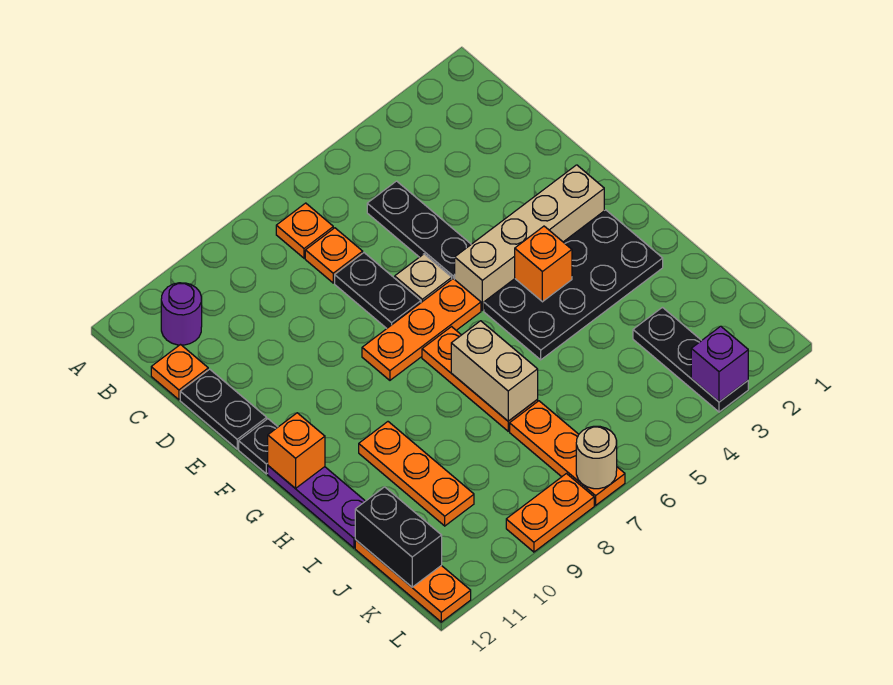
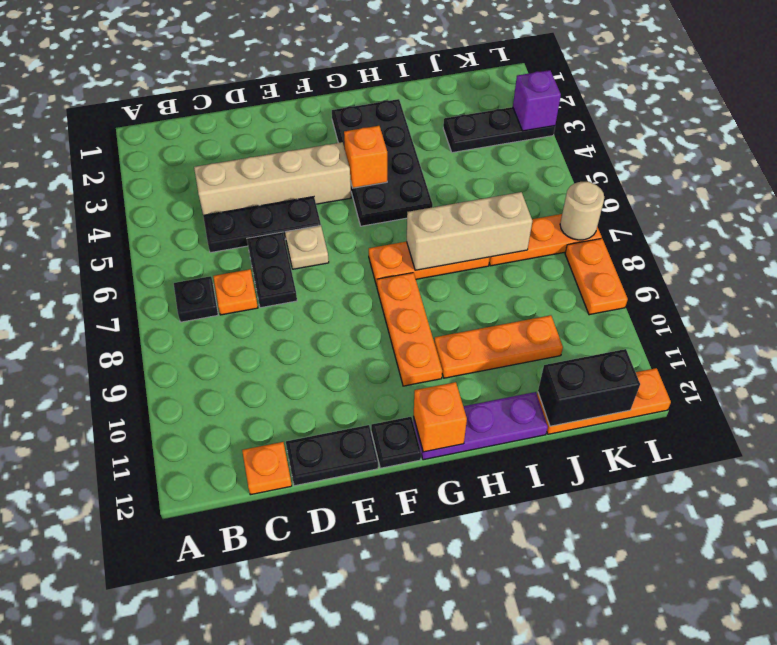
orange 1x1 plate [276,203,333,258] -> black 1x1 plate [174,276,218,322]
purple 1x1 round brick [161,283,202,345] -> none
black 1x2 plate [335,253,421,328] -> black 1x2 plate turned to [247,232,297,308]
tan 1x4 brick [455,165,604,310] -> tan 1x4 brick turned to [194,142,351,215]
orange 1x3 plate [362,279,481,380] -> orange 1x3 plate moved to [377,273,442,386]
tan 1x2 brick [451,321,538,421] -> tan 1x3 brick [407,192,532,270]

